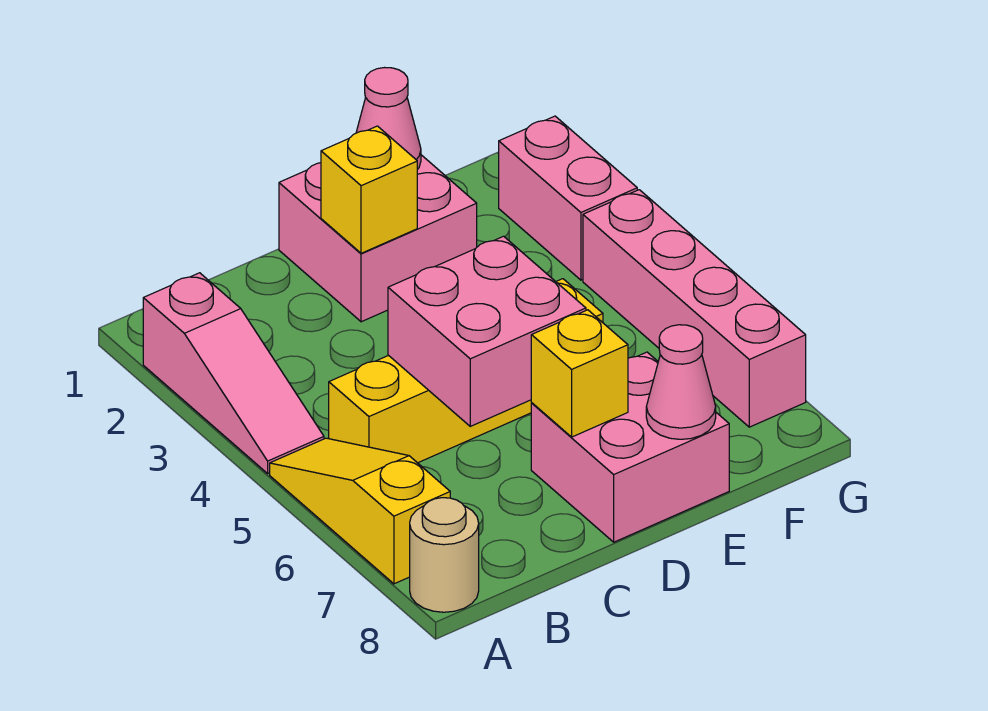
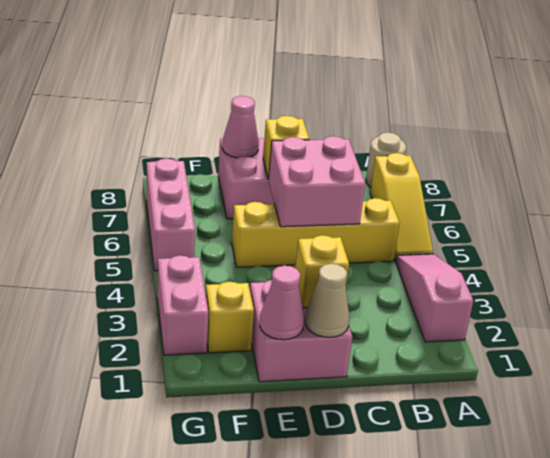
none -> tan 1x1 cone [305,264,349,337]
none -> yellow 1x1 brick [206,282,254,353]
pink 1x4 brick [583,190,806,427] -> pink 1x3 brick [146,158,195,271]

